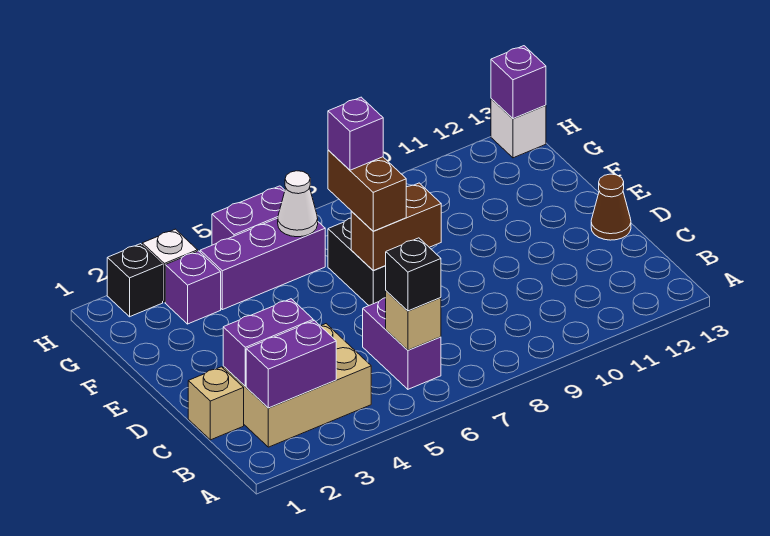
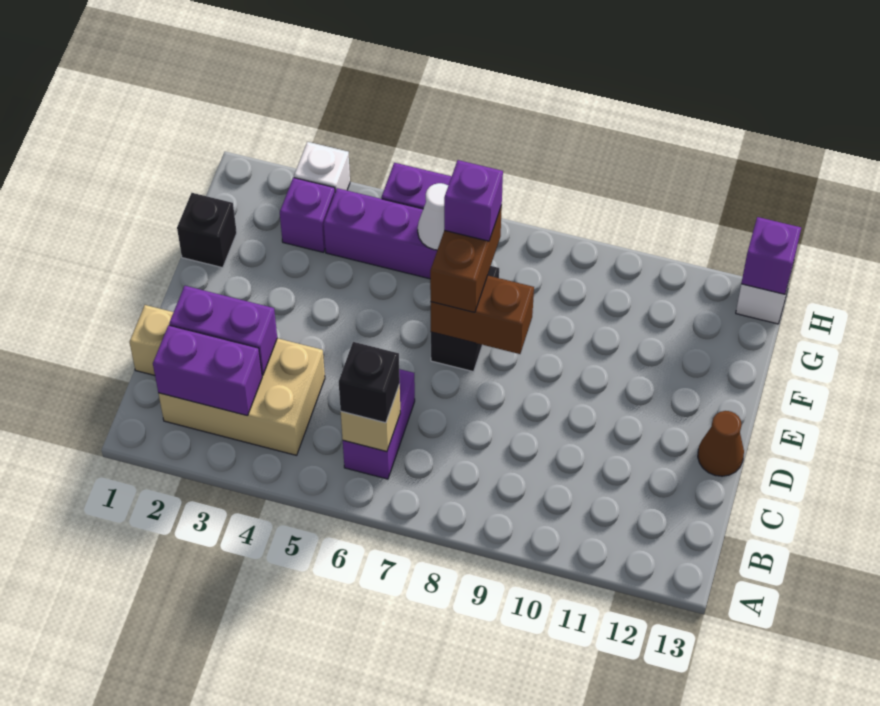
black 1x1 brick [107,244,163,317] -> black 1x1 brick moved to [177,193,237,268]

